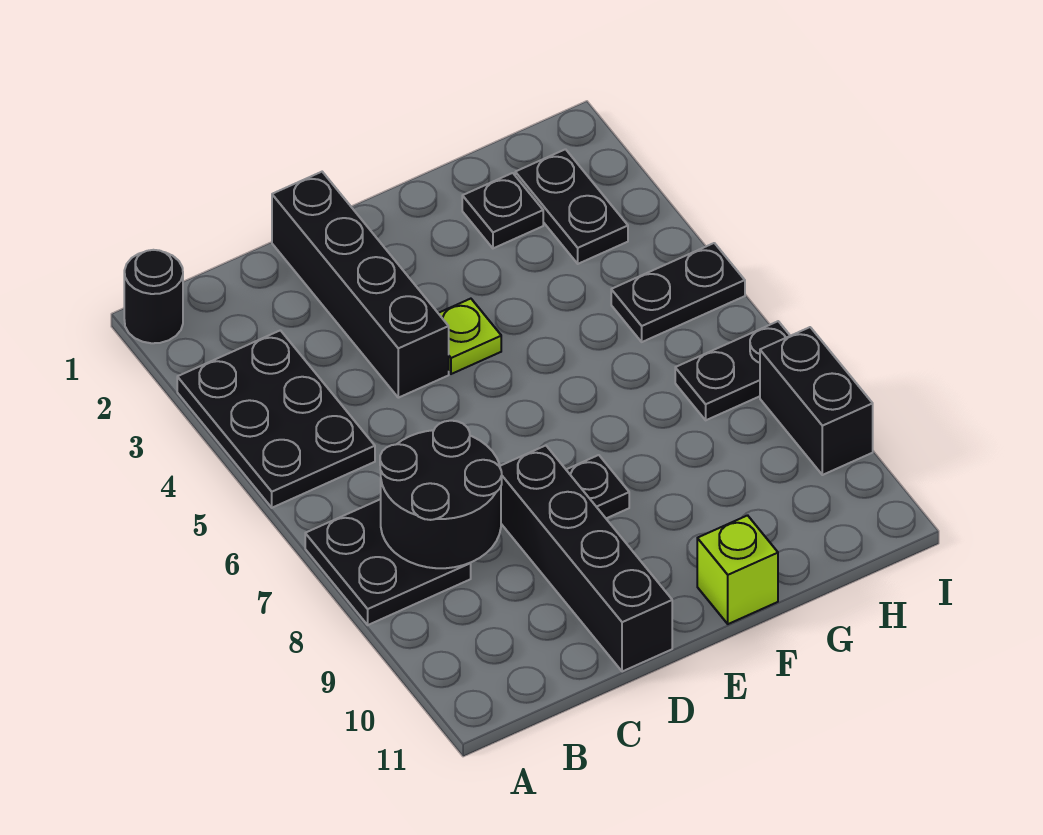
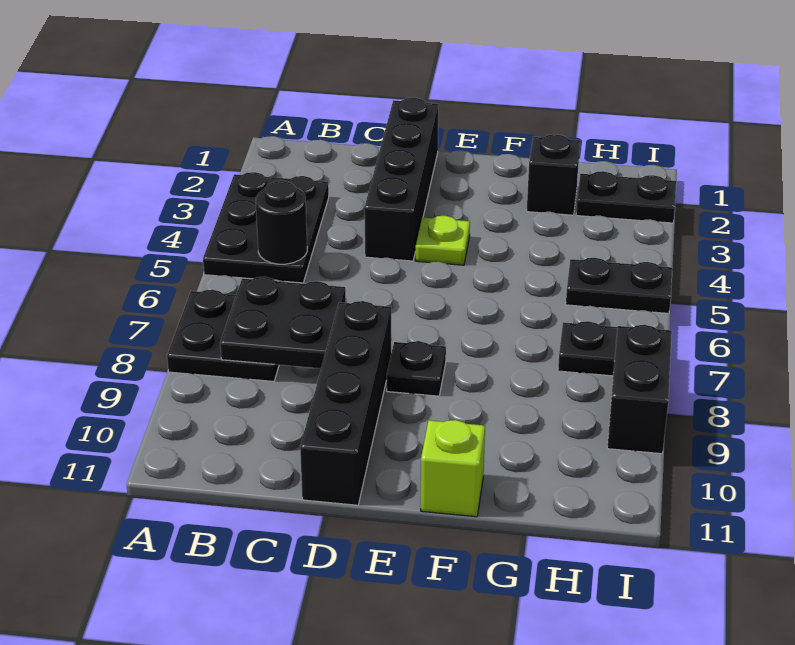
black 1x1 round brick [124,250,183,343] -> black 1x1 round brick moved to [256,181,307,264]
black 2x2 round brick [380,421,502,568] -> black 2x2 plate [220,277,346,368]
black 1x1 plate [462,173,543,248] -> black 1x1 brick [527,134,580,215]
black 1x2 plate [515,149,628,264] -> black 1x2 plate turned to [576,171,676,223]

